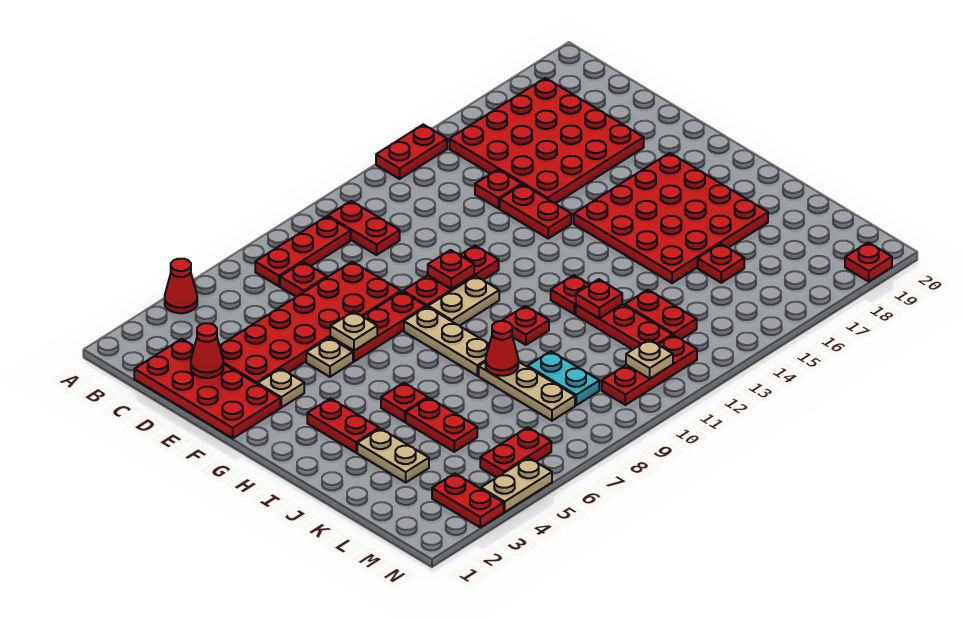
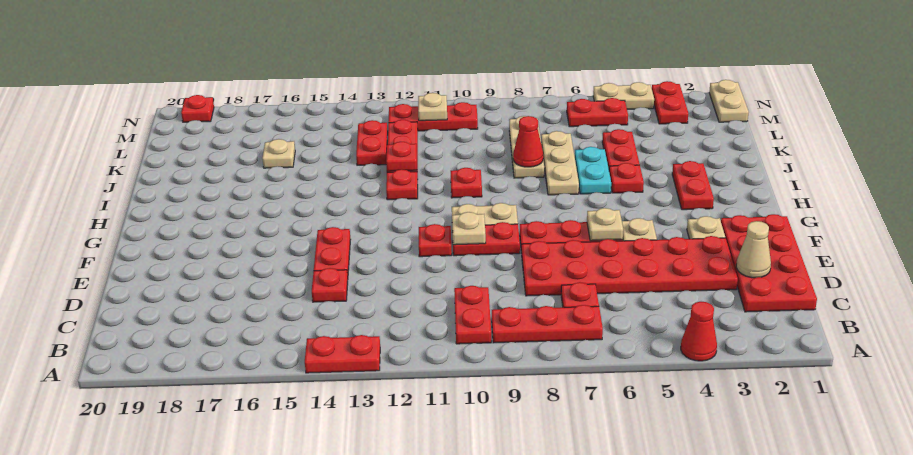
red 4x4 plate [449,78,644,204] -> none
red 1x1 cone [191,323,223,378] -> tan 1x1 cone [736,221,771,278]
red 1x1 plate [428,250,474,289] -> tan 1x1 plate [452,212,486,245]
tan 1x3 plate [404,307,489,376] -> tan 1x3 plate moved to [541,131,579,195]
red 4x4 plate [574,153,768,283] -> none
tan 1x2 plate [357,428,429,482] -> tan 1x2 plate moved to [709,80,749,122]
cyan 1x2 plate [528,351,599,405] -> cyan 1x2 plate moved to [575,147,611,194]
red 1x1 plate [698,244,744,283] -> tan 1x1 plate [262,139,295,168]

